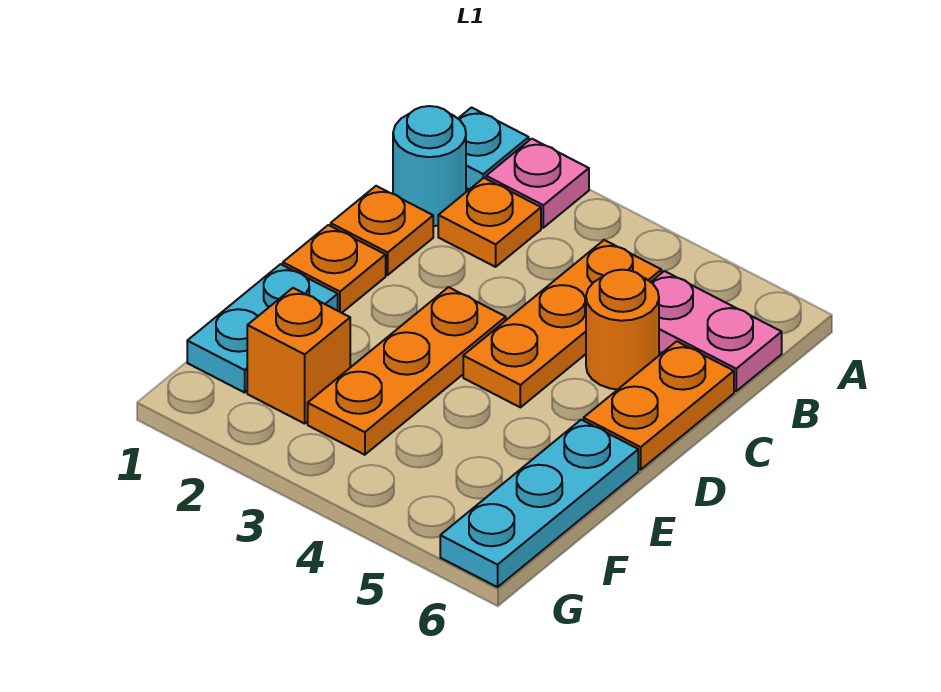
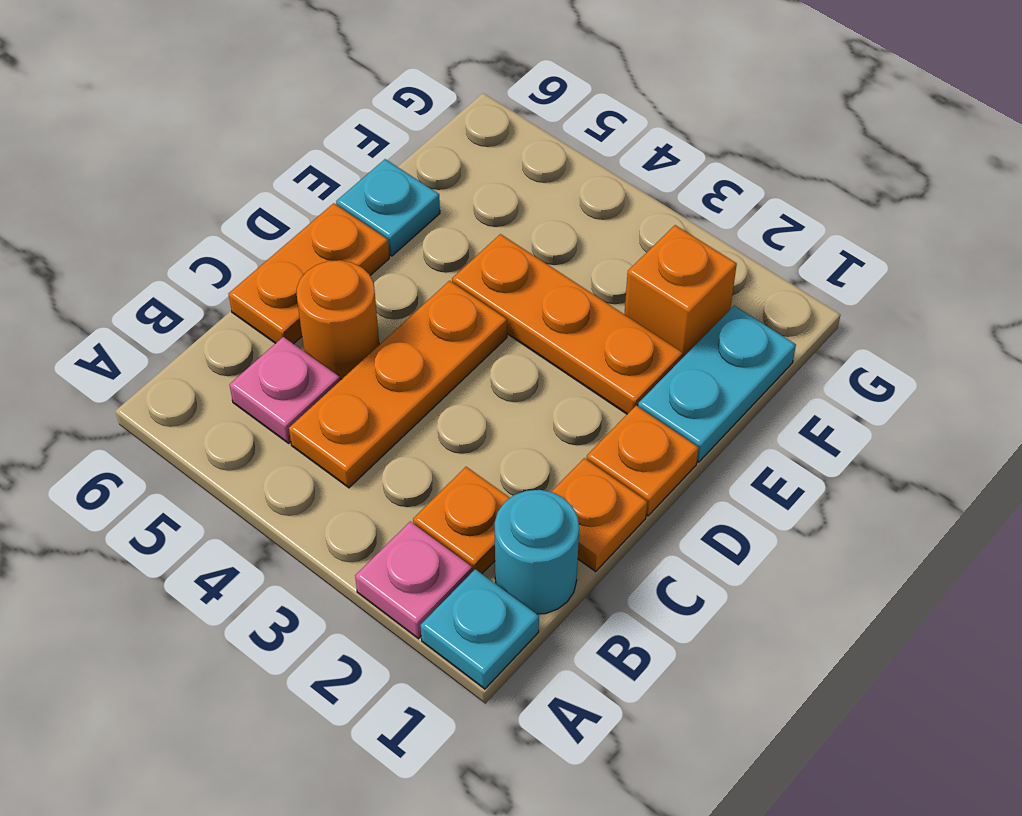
pink 1x2 plate [651,271,782,391] -> pink 1x1 plate [230,337,340,443]
orange 1x3 plate [308,287,506,455] -> orange 1x3 plate turned to [452,234,683,414]
cyan 1x3 plate [440,420,638,587] -> cyan 1x1 plate [336,159,440,256]

